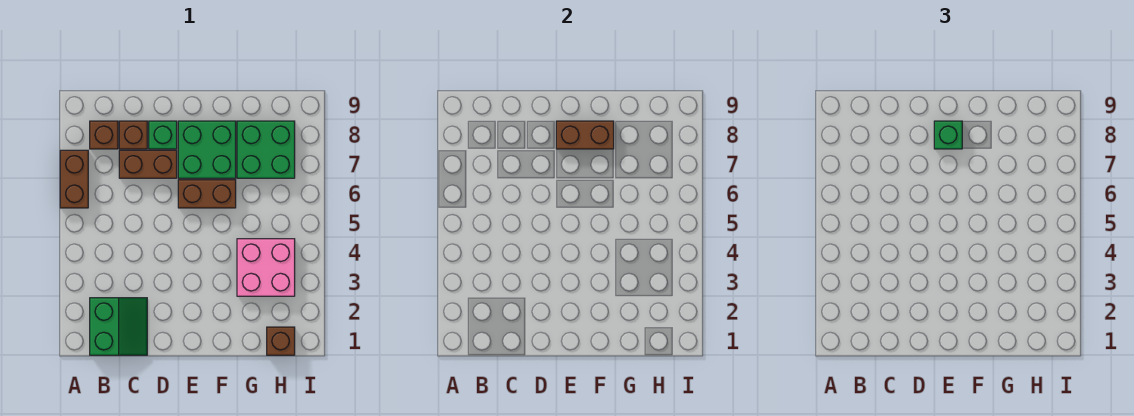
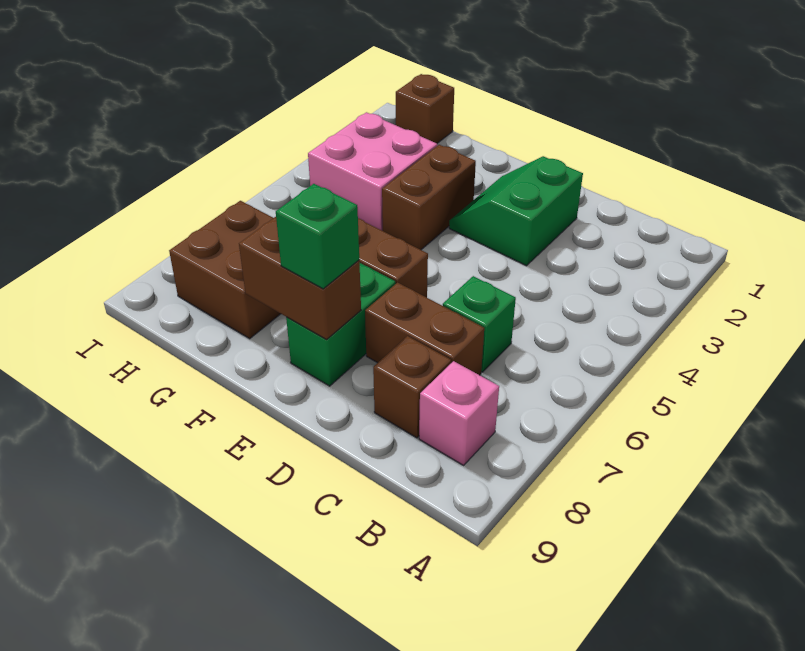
brown 1x2 brick [60,150,88,208] -> brown 1x2 brick moved to [382,145,476,250]
green 2x2 slope [90,298,147,355] -> green 2x2 slope moved to [449,156,583,266]
brown 1x1 brick [90,121,118,149] -> pink 1x1 brick [419,361,499,465]
green 1x1 brick [149,121,177,149] -> green 1x1 brick moved to [443,276,516,372]
green 2x2 brick [178,121,236,178] -> green 1x2 brick [286,263,396,386]
green 2x2 brick [237,121,295,178] -> brown 2x2 brick [169,201,281,339]

